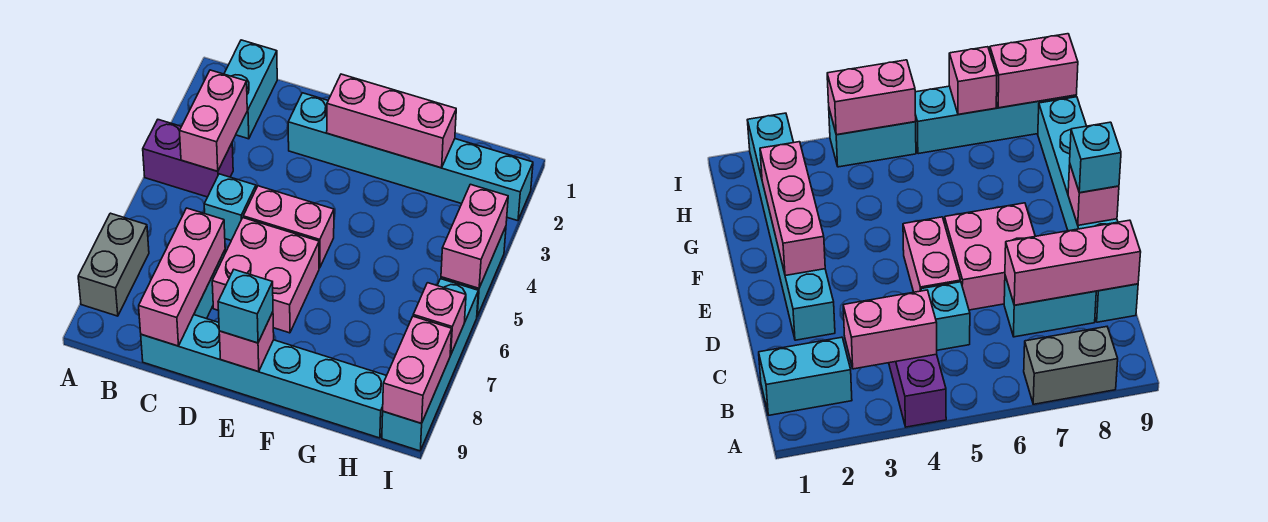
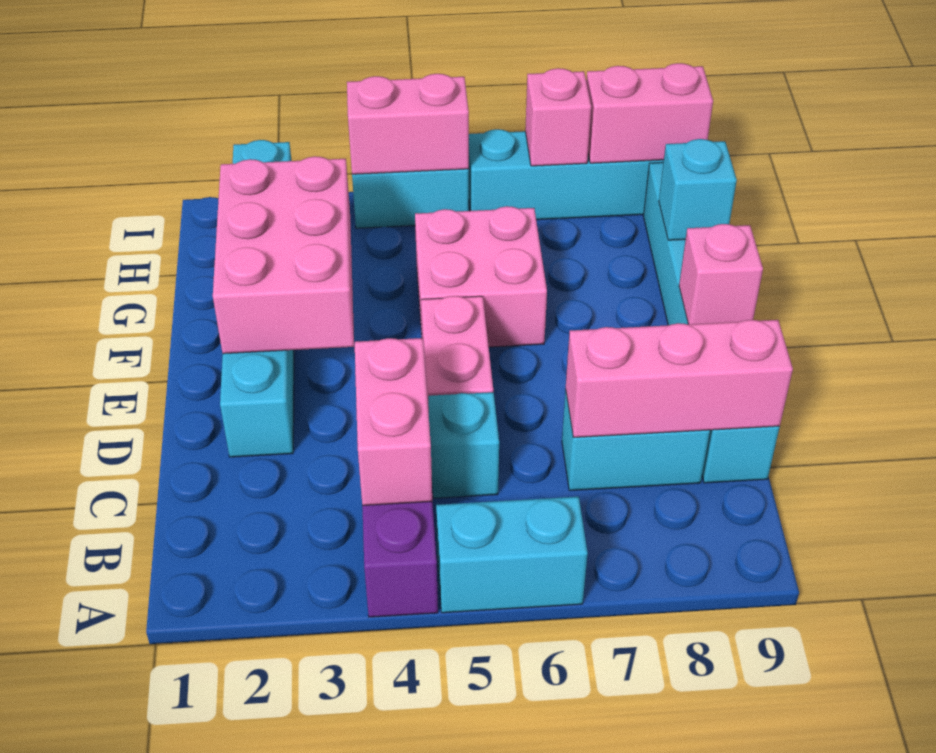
grey 1x2 brick [78,213,149,316] -> none
cyan 1x2 brick [224,40,277,139] -> cyan 1x2 brick moved to [436,497,588,613]
pink 1x2 brick [180,70,247,171] -> pink 1x2 brick turned to [355,338,432,506]
pink 2x2 brick [212,218,319,333] -> pink 2x2 brick moved to [415,206,547,347]
pink 1x3 brick [327,74,456,168] -> pink 2x3 brick [213,156,354,354]
cyan 1x1 brick [218,270,273,343] -> cyan 1x1 brick moved to [659,139,737,240]

